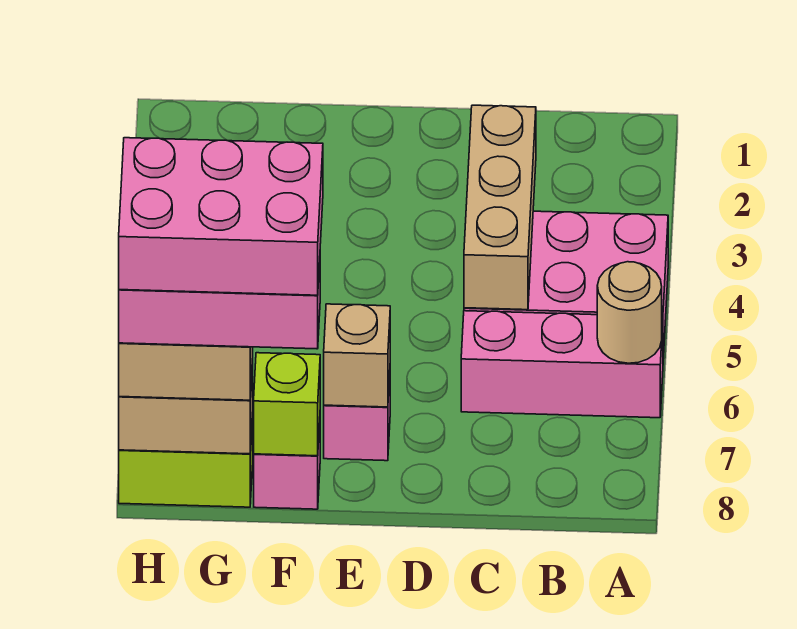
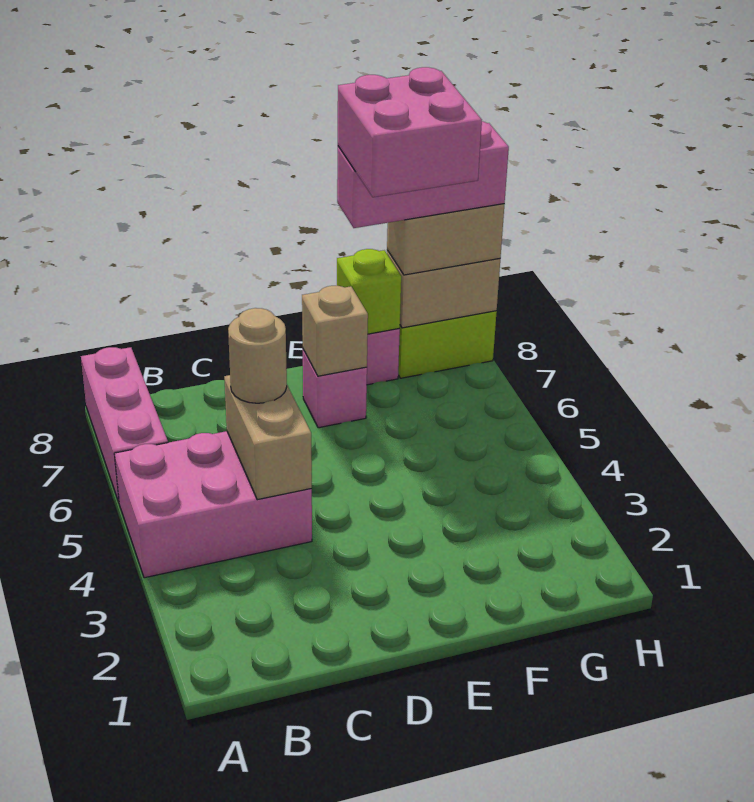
pink 1x3 brick [461,311,663,418] -> pink 1x3 brick turned to [81,347,168,502]
tan 1x1 round brick [597,262,662,363] -> tan 1x1 round brick moved to [228,308,287,403]
tan 1x3 brick [464,105,536,310] -> tan 1x2 brick [224,375,312,500]
pink 2x3 brick [119,138,323,295] -> pink 2x2 brick [338,67,482,197]

